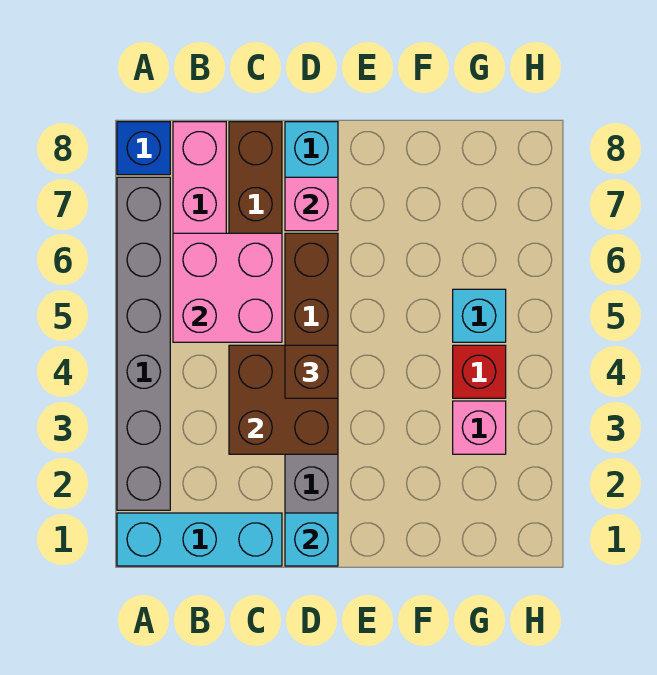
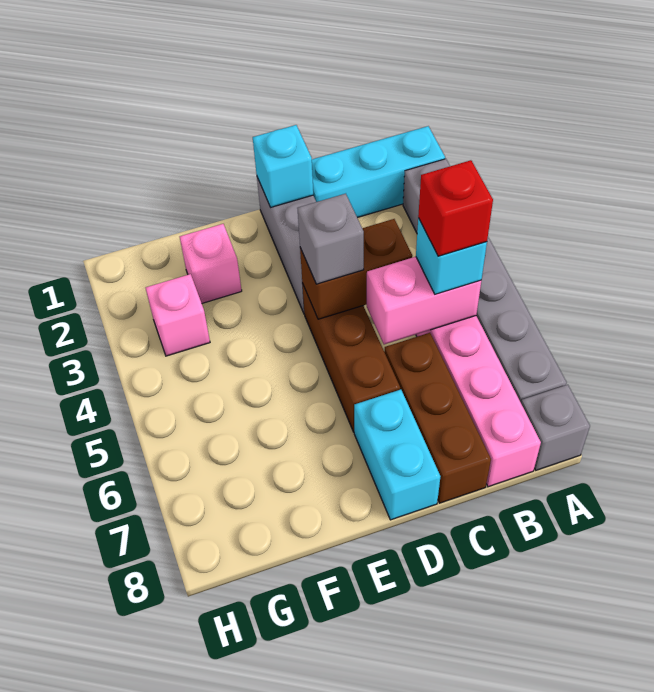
blue 1x1 brick [117,122,170,175] -> grey 1x1 brick [521,385,590,470]
pink 2x2 brick [173,233,282,342] -> pink 1x2 brick [367,257,481,344]
brown 2x2 brick [229,345,338,454] -> brown 1x2 brick [300,219,412,319]
brown 1x1 brick [285,345,338,398] -> grey 1x1 brick [298,194,364,284]
pink 1x1 brick [285,177,338,231] -> pink 1x1 brick moved to [180,224,242,303]
red 1x1 brick [453,345,506,398] -> red 1x1 brick moved to [418,160,493,256]
cyan 1x1 brick [453,289,506,342] -> cyan 1x1 brick moved to [416,218,487,294]

